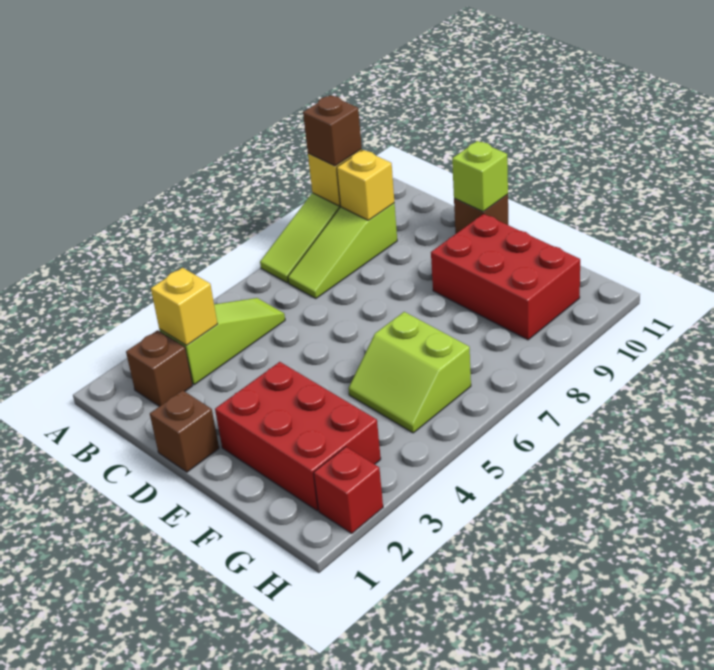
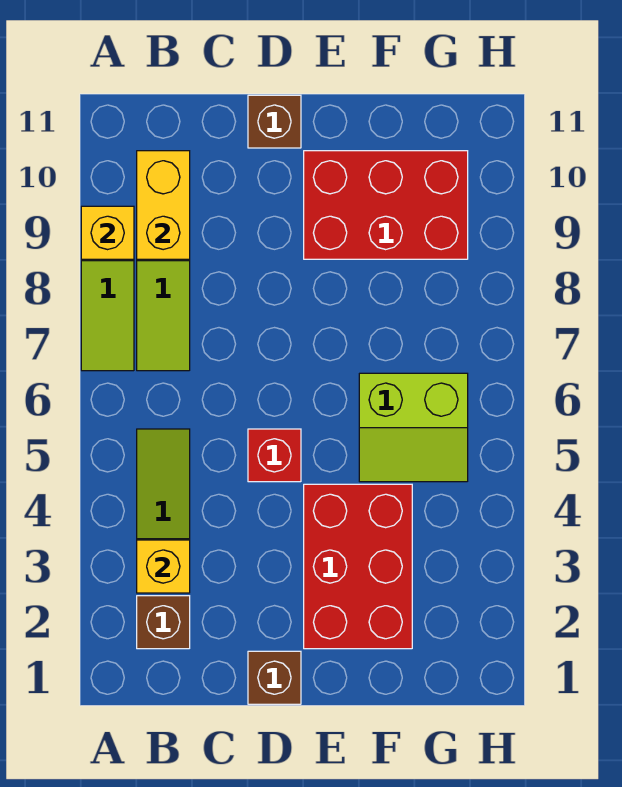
brown 1x1 brick [303,95,362,166] -> none
yellow 1x1 brick [337,150,394,220] -> yellow 1x2 brick [137,151,190,259]
lime 1x1 brick [452,141,508,212] -> none
red 2x3 brick [215,362,381,511] -> red 2x3 brick turned to [304,484,412,649]
red 1x1 brick [314,447,383,533] -> red 1x1 brick moved to [248,429,301,482]

